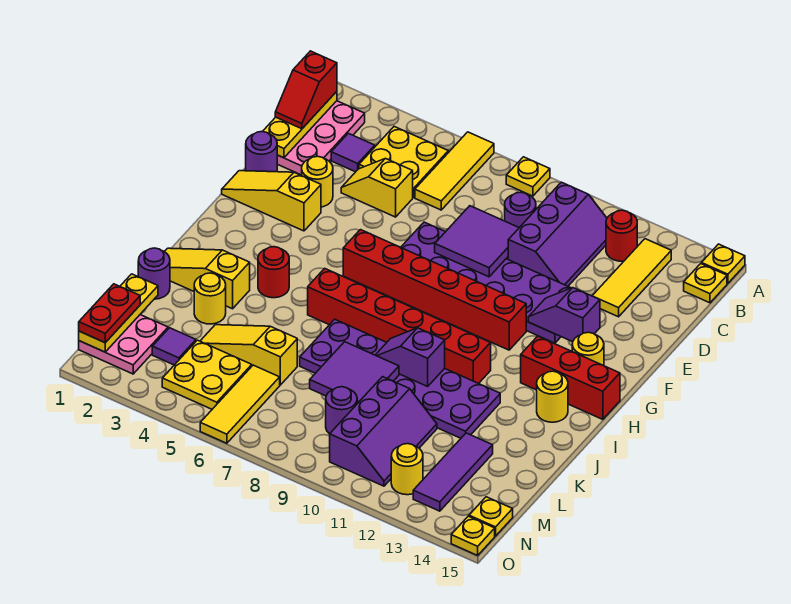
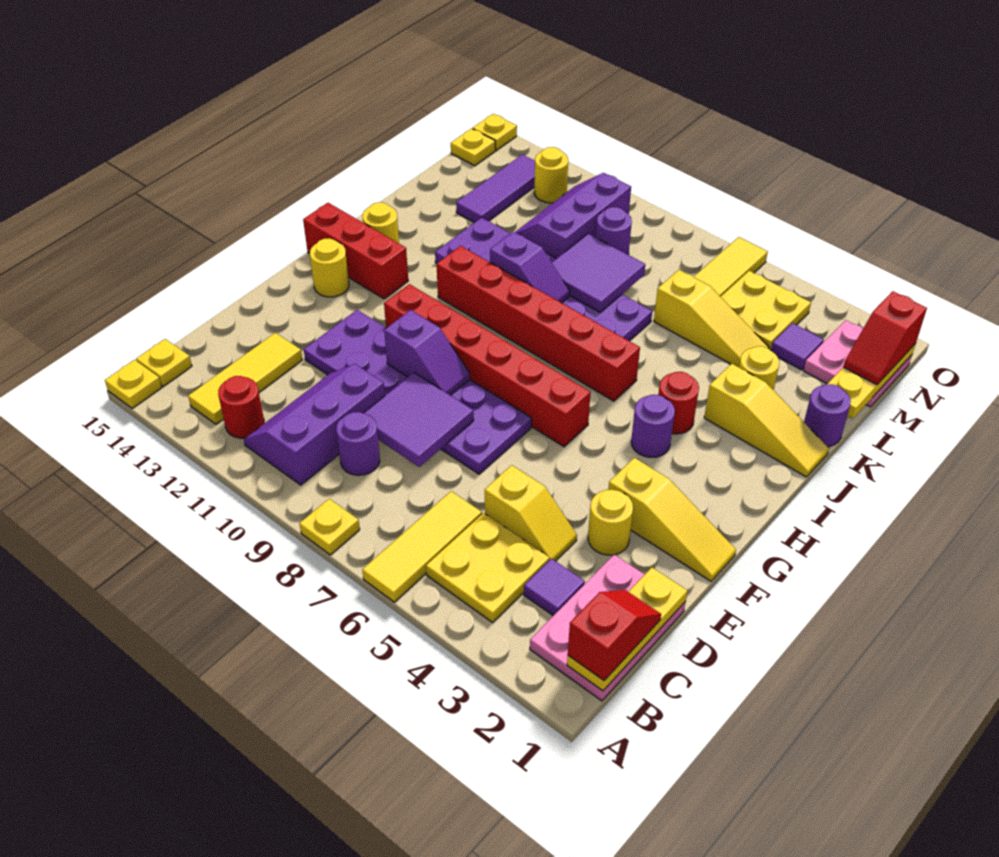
purple 1x1 round brick [246,132,277,172] -> purple 1x1 round brick moved to [631,395,675,458]
purple 1x2 slope [528,288,600,342] -> purple 1x2 slope moved to [384,310,470,395]
red 1x2 plate [79,284,140,343] -> red 1x2 slope [843,291,927,385]

